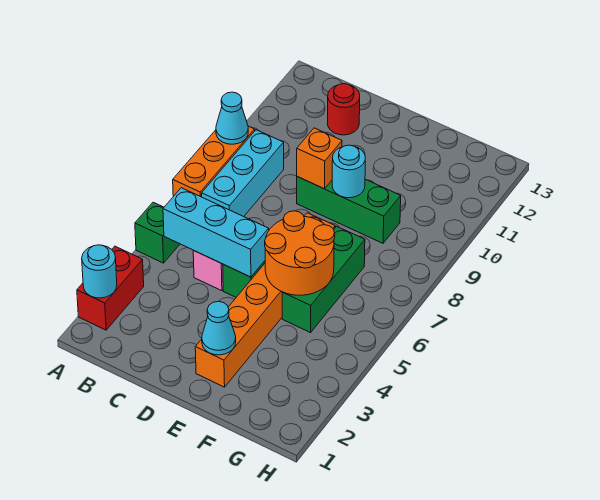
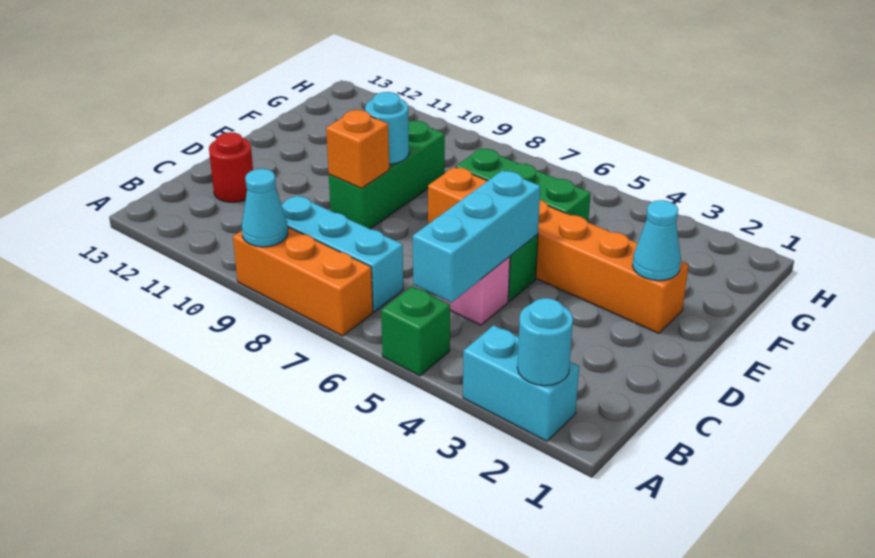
red 1x2 brick [77,246,144,330] -> cyan 1x2 brick [463,325,579,441]
orange 2x2 round brick [265,211,335,295] -> none

